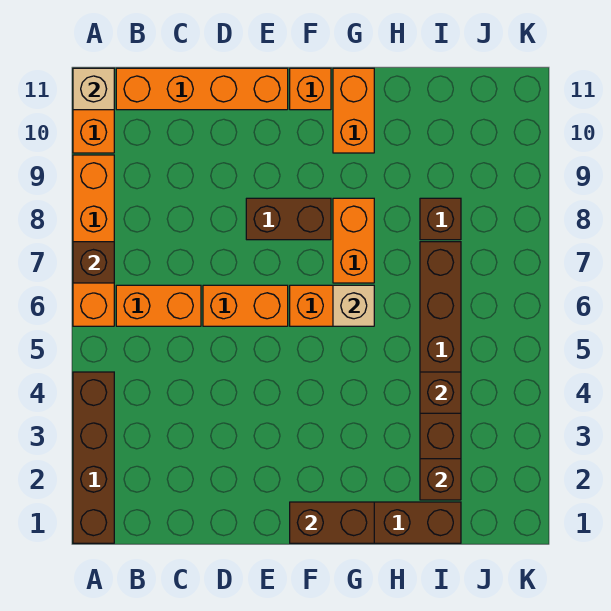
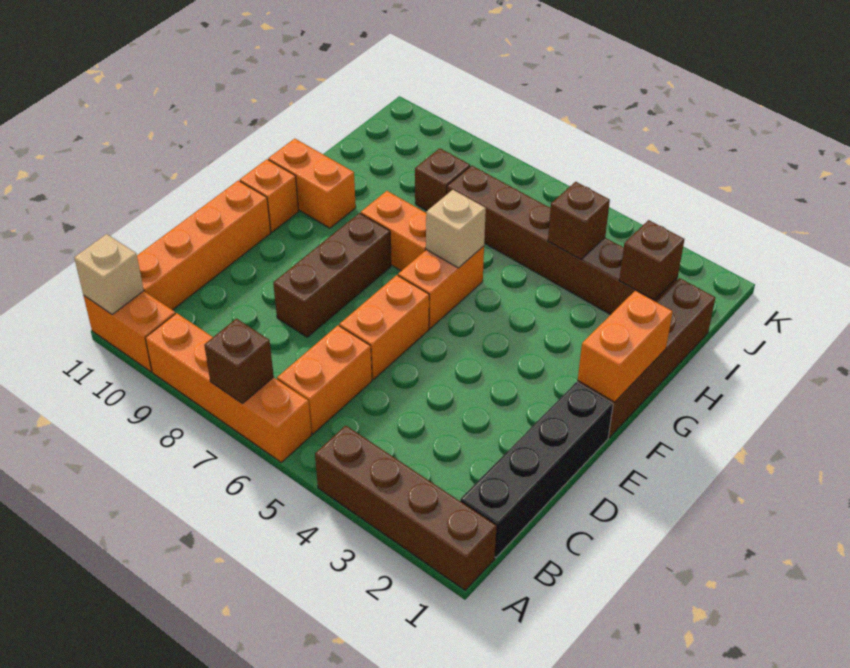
none -> black 1x4 brick [460,382,613,558]
brown 1x2 brick [246,198,331,240] -> brown 1x3 brick [273,213,391,337]
brown 1x2 brick [290,502,374,543] -> orange 1x2 brick [578,291,673,402]

